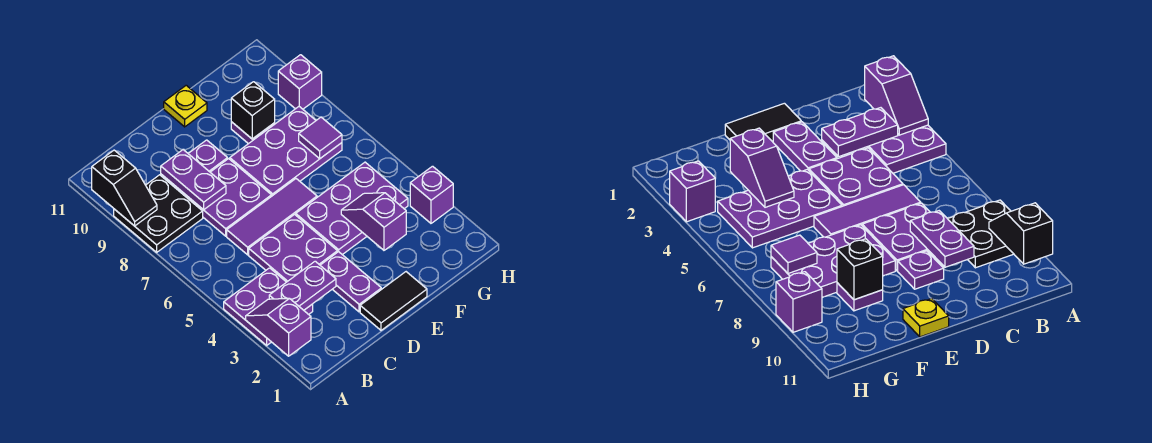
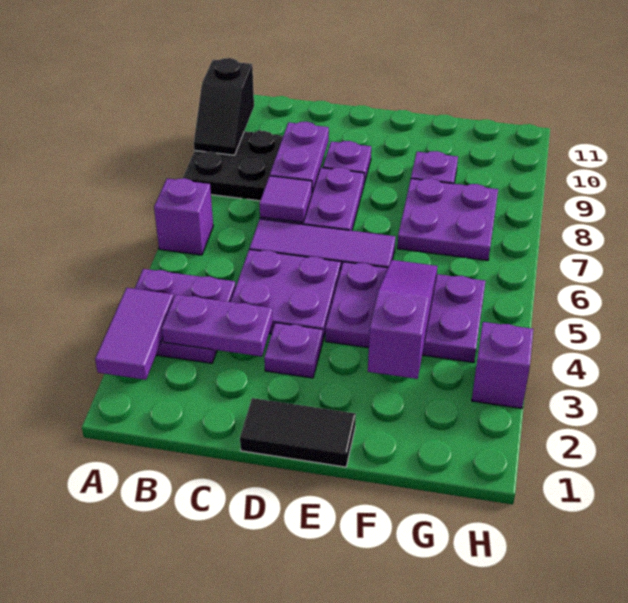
purple 1x2 slope [246,298,311,356] -> purple 1x2 tile [95,288,173,380]
purple 1x2 plate [320,252,381,312] -> purple 1x1 plate [264,323,323,378]
purple 2x3 plate [230,107,342,196] -> purple 2x2 plate [397,178,498,260]
yellow 1x1 plate [164,85,207,127] -> none
purple 1x2 slope [341,193,406,250] -> purple 1x3 slope [368,260,437,379]
black 1x1 brick [231,82,275,139] -> none
purple 1x1 tile [299,117,342,158] -> purple 1x1 tile moved to [259,176,312,222]
purple 1x1 brick [278,55,322,109] -> purple 1x1 brick moved to [154,178,213,255]

